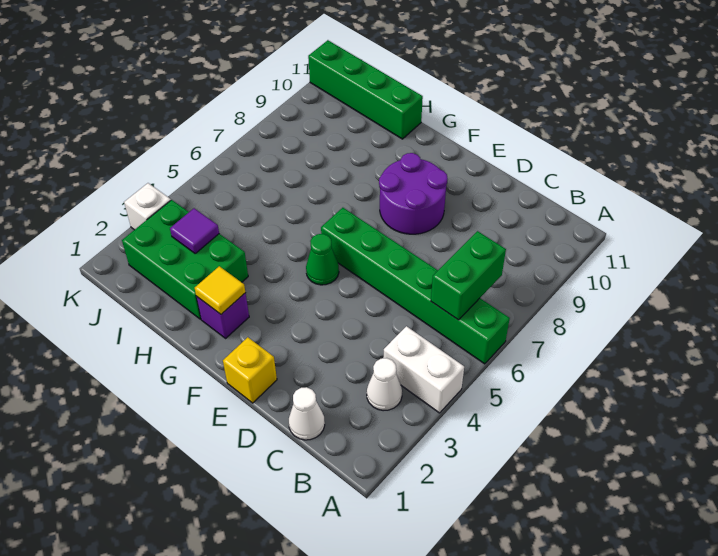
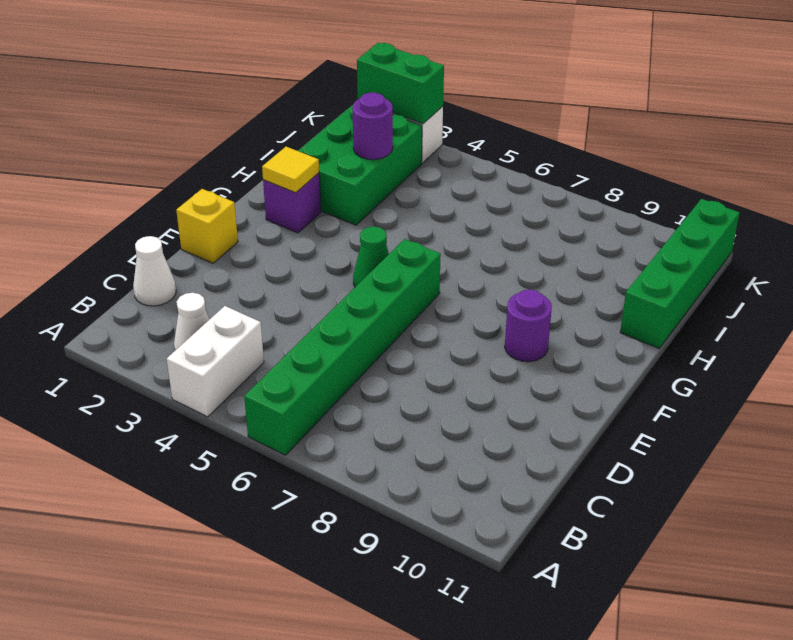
green 1x2 brick [431,231,506,320] -> green 1x2 brick moved to [357,43,444,124]
purple 2x2 round brick [379,153,448,234] -> purple 1x1 round brick [505,289,552,362]
purple 1x1 tile [170,208,219,253] -> purple 1x1 round brick [352,92,393,160]

